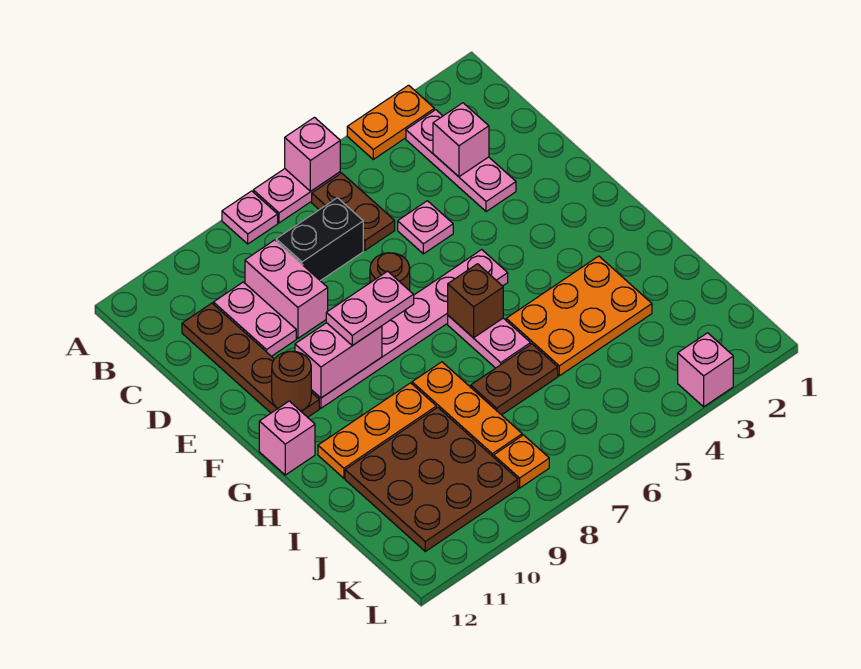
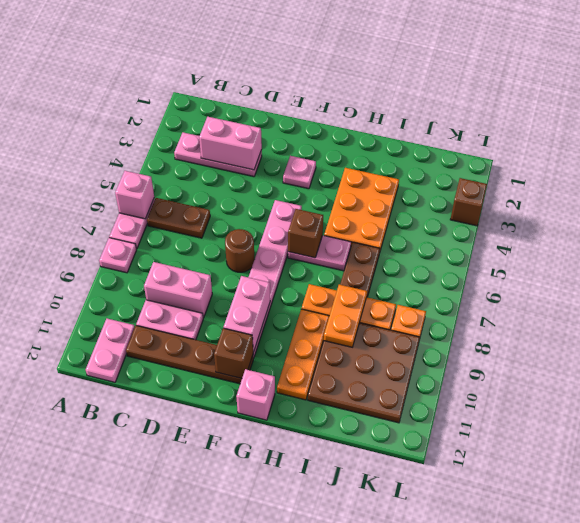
orange 1x2 plate [347,85,434,159] -> orange 1x2 plate moved to [324,285,367,347]
pink 1x1 brick [433,103,489,177] -> pink 1x2 brick [199,116,262,170]
black 1x2 brick [276,198,363,281] -> none
pink 1x1 plate [398,201,453,254] -> pink 1x1 plate moved to [283,156,316,189]
pink 1x2 plate [326,271,414,346] -> pink 1x2 plate moved to [86,319,135,382]
brown 1x1 round brick [272,351,311,411] -> brown 1x1 brick [214,328,253,379]
pink 1x1 brick [678,333,733,407] -> brown 1x1 brick [450,178,487,226]

